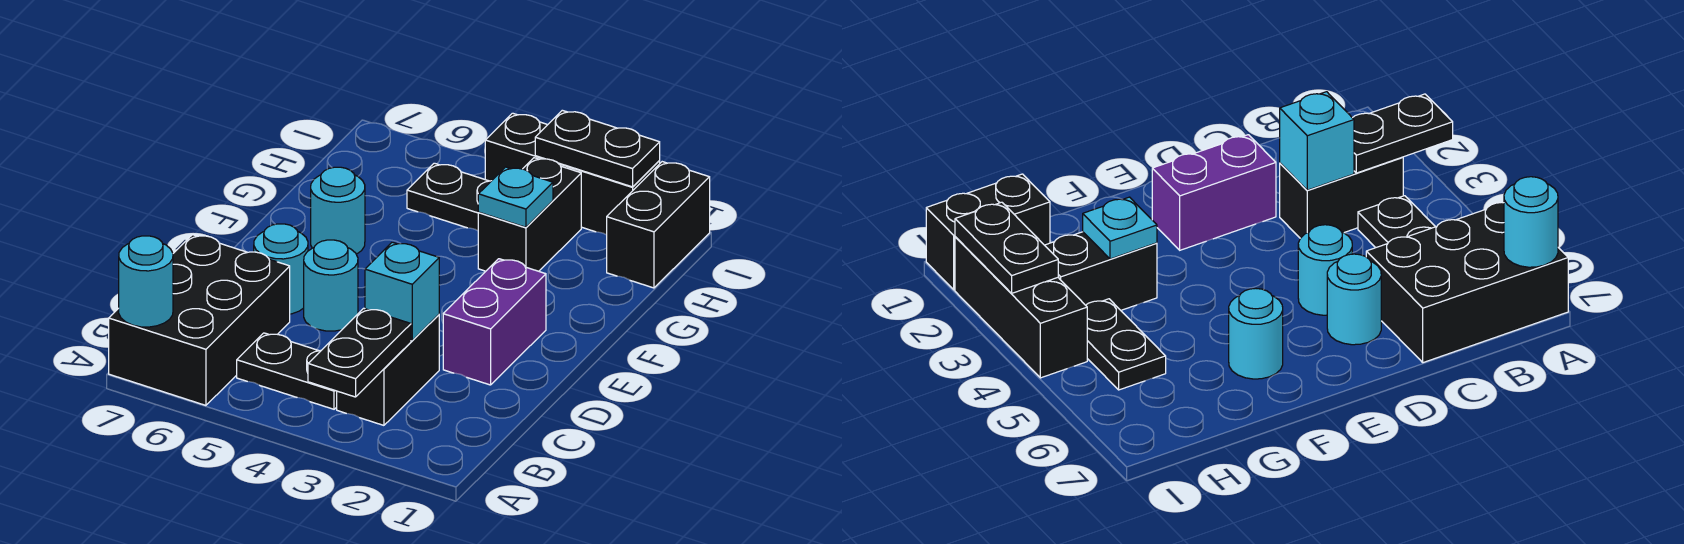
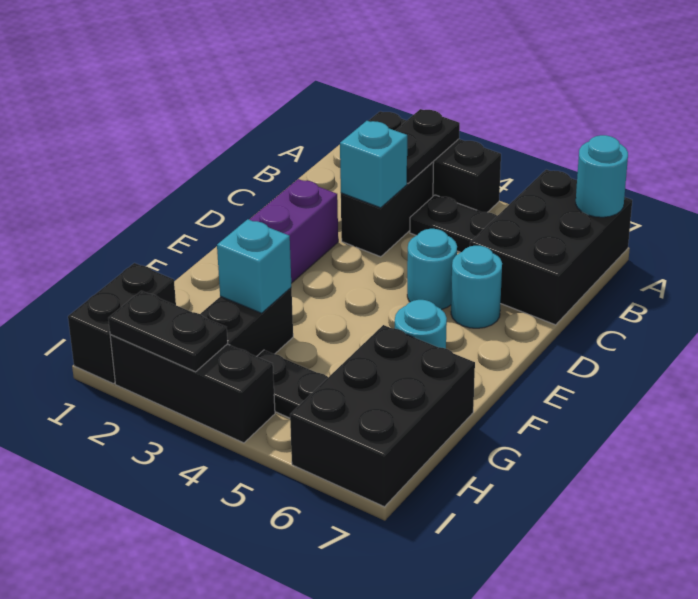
none -> black 1x3 brick [369,111,501,212]
cyan 1x1 plate [478,167,553,227] -> cyan 1x1 brick [217,219,291,313]
none -> black 2x3 brick [290,325,475,507]

